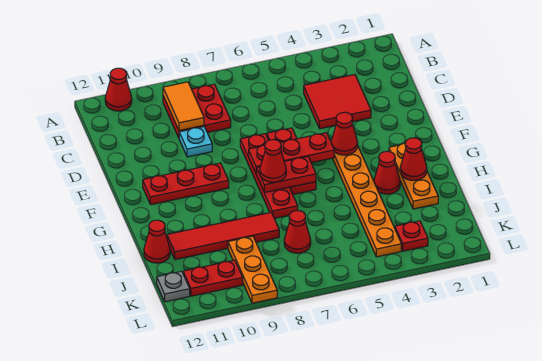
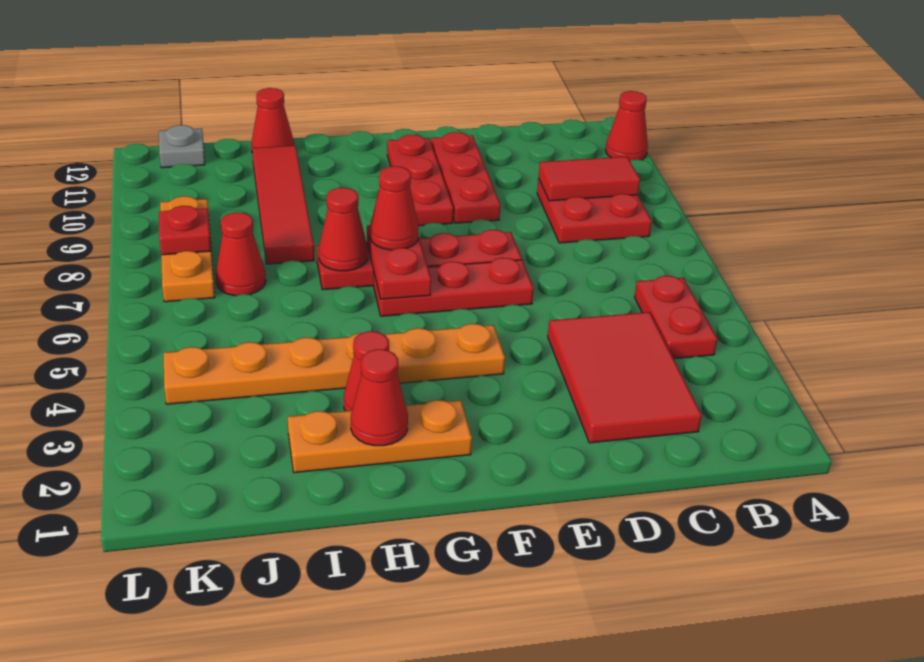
orange 1x2 tile [163,82,204,131] -> red 1x2 tile [539,157,640,201]
red 2x2 tile [304,75,371,129] -> red 2x3 tile [548,312,702,443]
cyan 1x1 plate [179,127,212,157] -> none
red 1x1 cone [331,112,358,155] -> red 1x1 cone moved to [319,188,368,271]
red 1x3 plate [249,133,334,174] -> red 1x3 plate moved to [431,132,500,223]
orange 1x3 plate [228,236,277,303] -> orange 1x3 plate turned to [160,196,215,302]
red 1x1 plate [395,221,428,251] -> red 1x1 plate moved to [159,206,211,255]
red 1x2 plate [183,260,243,296] -> red 1x2 plate moved to [635,276,717,359]

